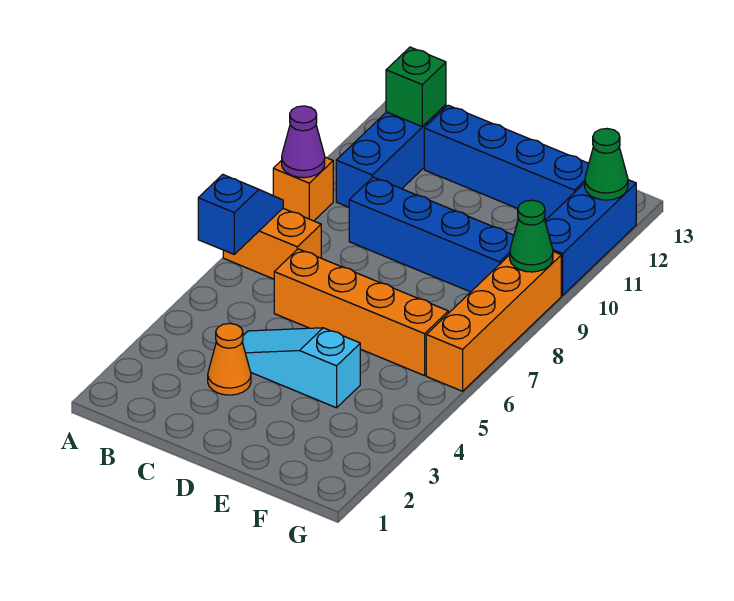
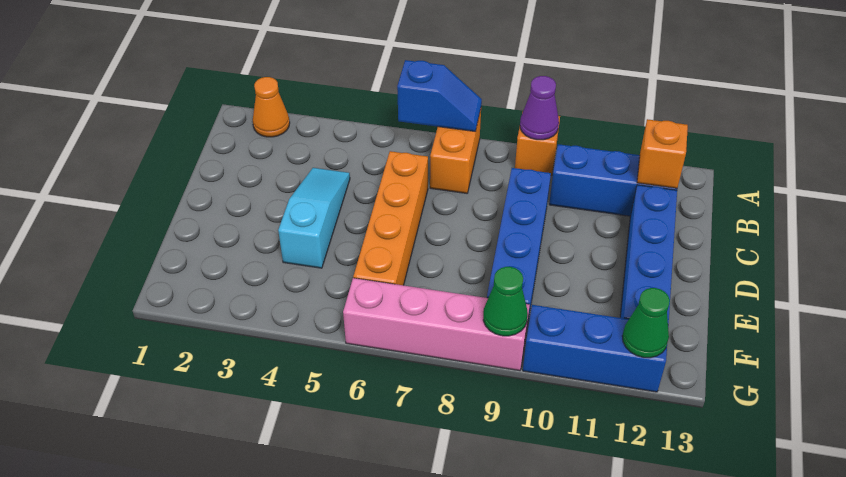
green 1x1 brick [386,47,446,127] -> orange 1x1 brick [637,119,688,188]
orange 1x1 cone [208,324,251,395] -> orange 1x1 cone moved to [253,77,290,137]
orange 1x4 brick [426,252,561,391] -> pink 1x4 brick [343,278,530,371]

